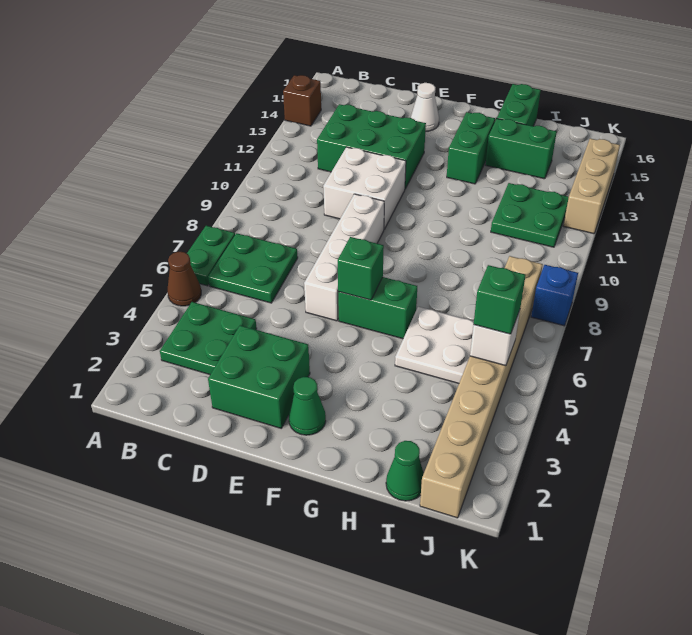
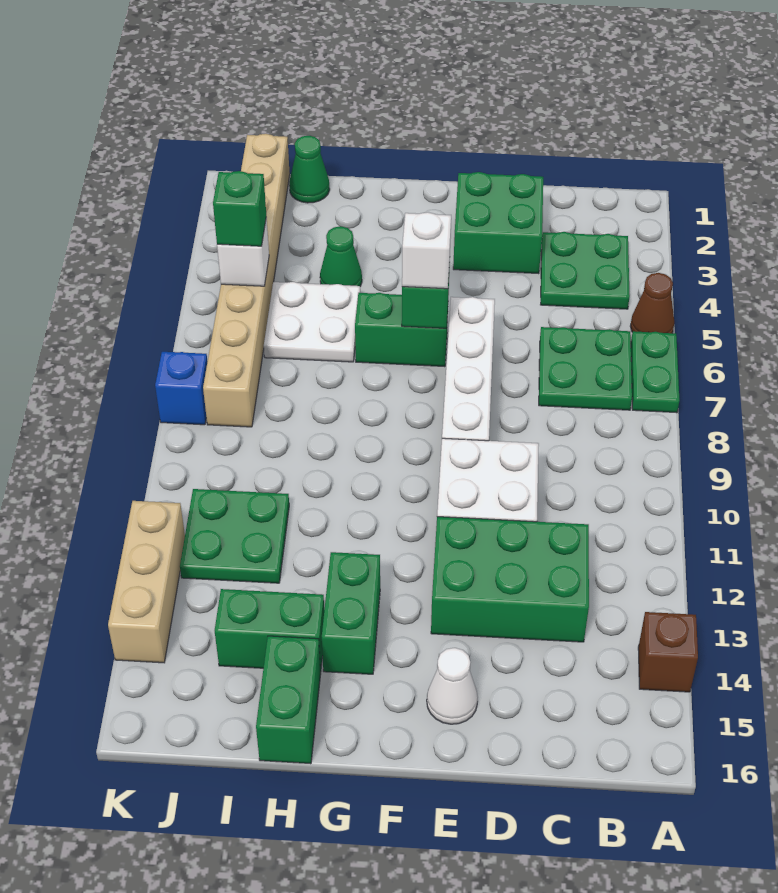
green 1x1 cone [289,377,326,435] -> green 1x1 cone moved to [320,226,362,286]
none -> white 1x1 brick [402,212,451,289]

